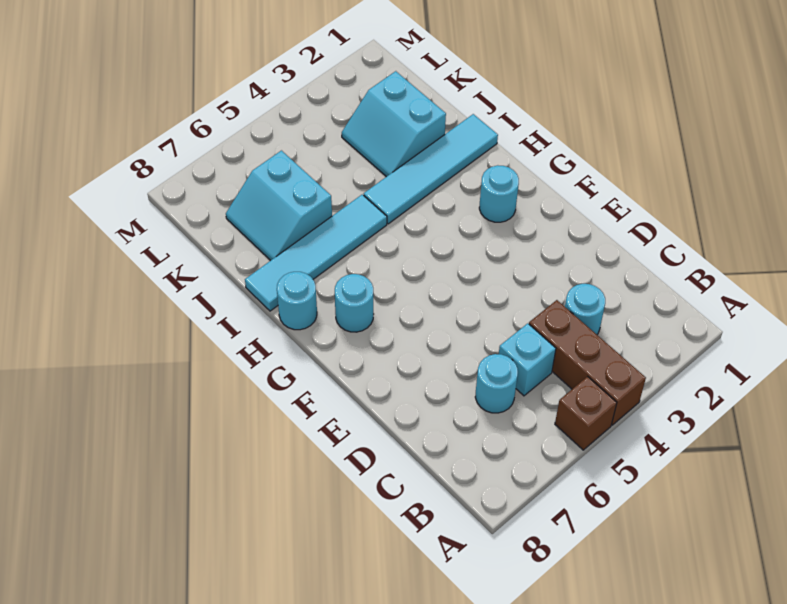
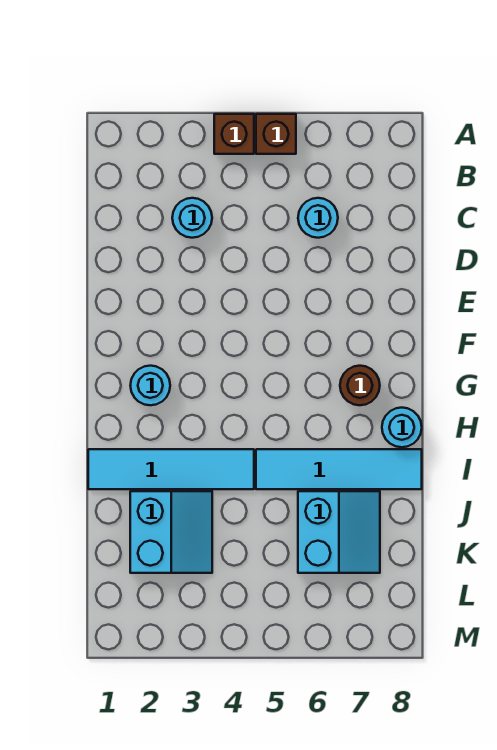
brown 1x3 brick [529,300,646,425] -> brown 1x1 brick [214,114,254,154]
cyan 1x1 brick [499,323,556,396] -> none
cyan 1x1 round brick [335,274,373,332] -> brown 1x1 round brick [340,366,380,405]

